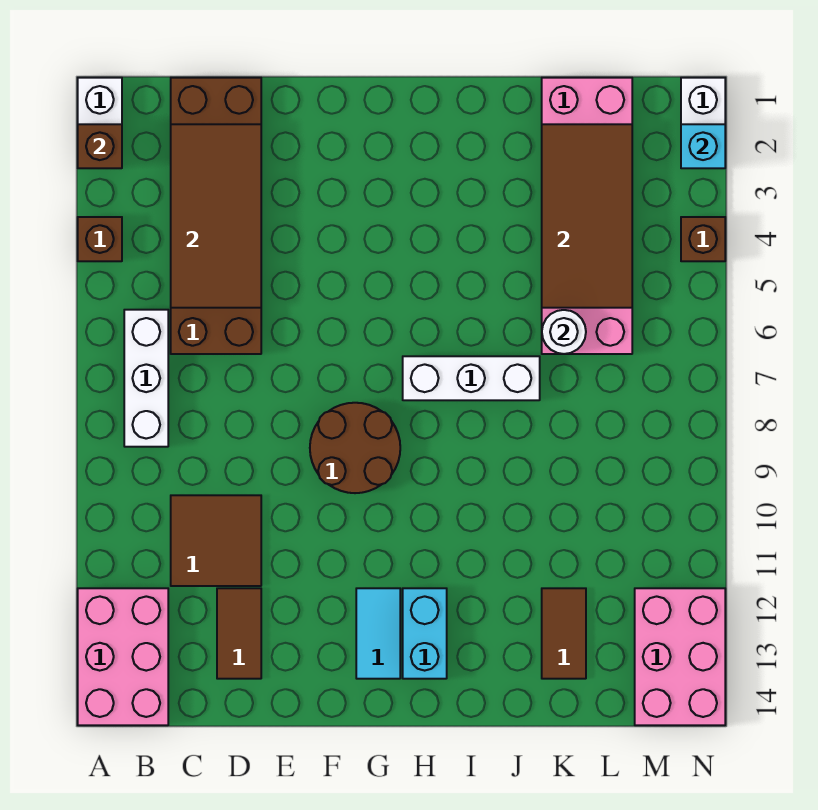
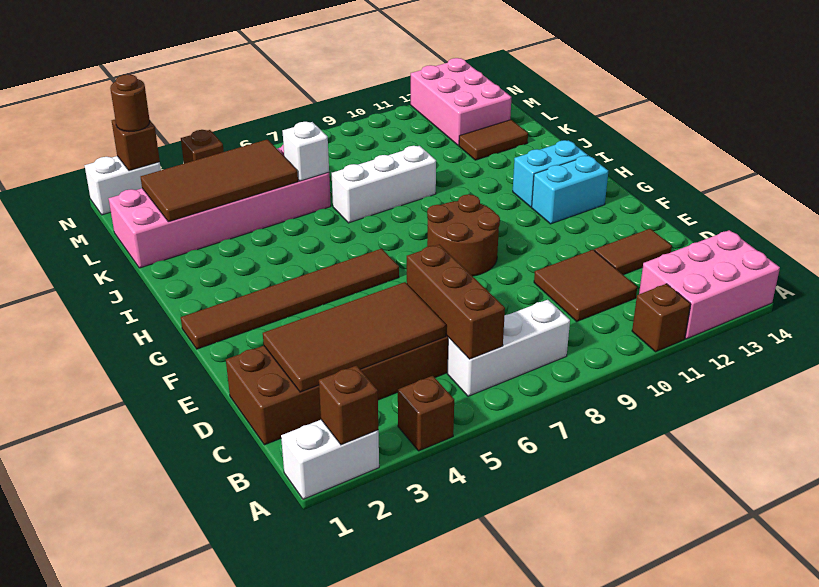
none -> brown 1x1 brick [632,284,691,352]
none -> brown 1x3 brick [407,244,505,359]
none -> brown 1x6 tile [181,249,399,349]
cyan 1x2 tile [356,588,400,679] -> cyan 1x2 brick [532,156,608,224]
white 1x3 brick [403,356,540,400] -> white 1x3 brick turned to [332,146,436,223]
white 1x1 round brick [542,310,586,354] -> white 1x1 brick [283,122,329,181]
pink 2x3 brick [635,588,725,725] -> pink 2x3 brick turned to [411,58,512,145]
cyan 1x1 brick [681,124,725,168] -> brown 1x1 brick [112,120,160,171]
none -> brown 1x1 round brick [110,74,150,132]

